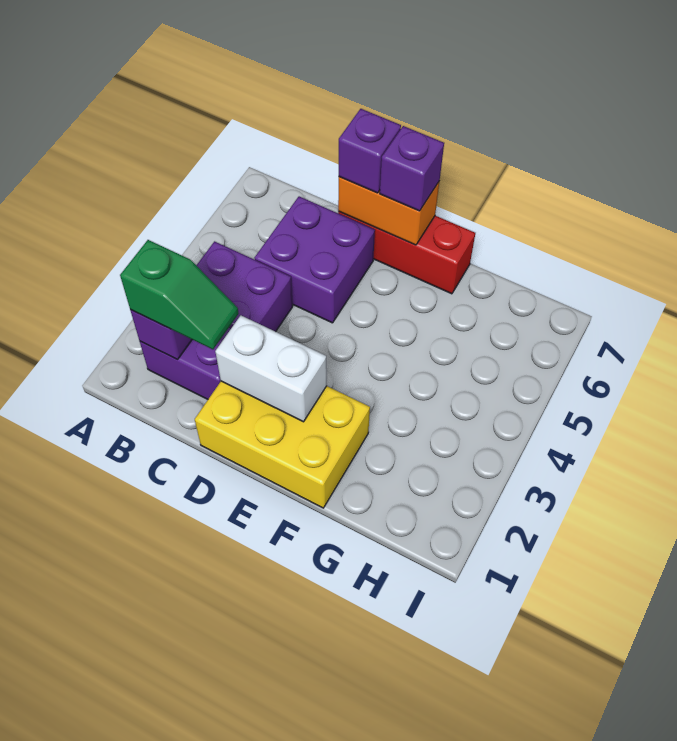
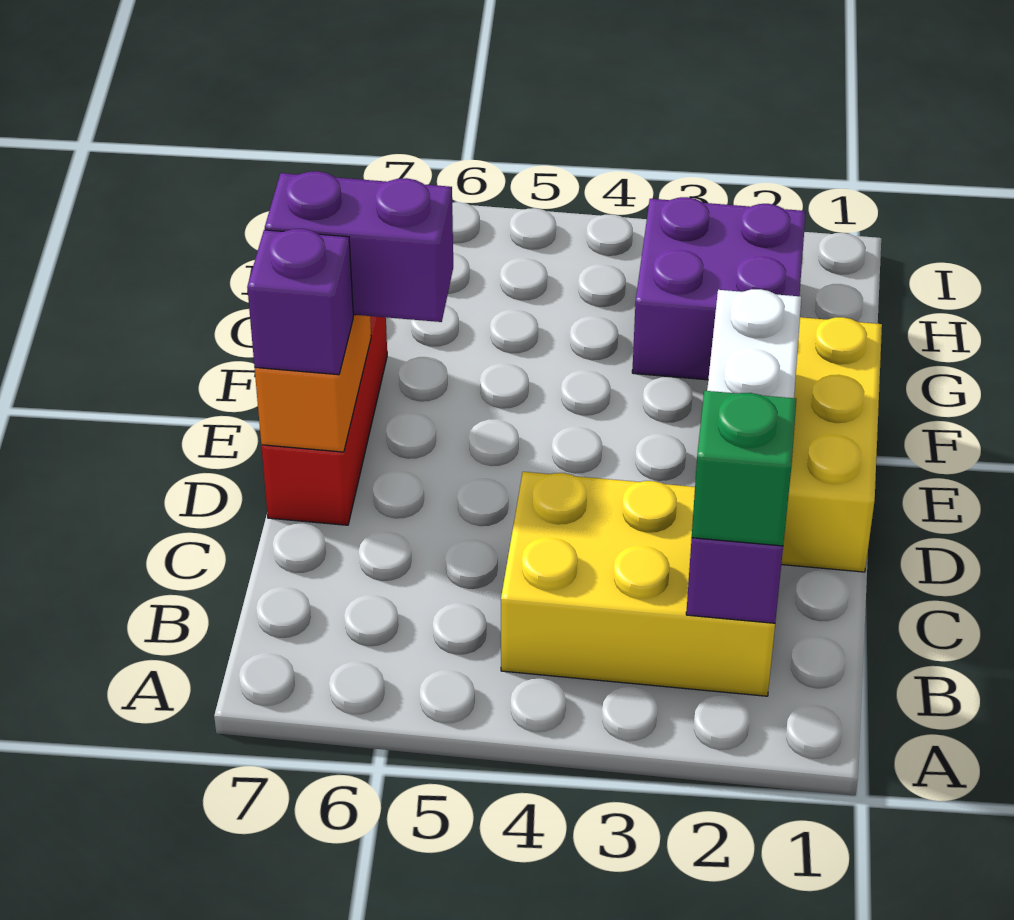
purple 2x3 brick [140,241,293,399] -> yellow 2x3 brick [501,472,775,696]
purple 2x2 brick [255,196,375,323] -> purple 2x2 brick moved to [632,197,806,380]
purple 1x1 brick [380,126,444,211] -> purple 1x2 brick [265,171,453,322]

